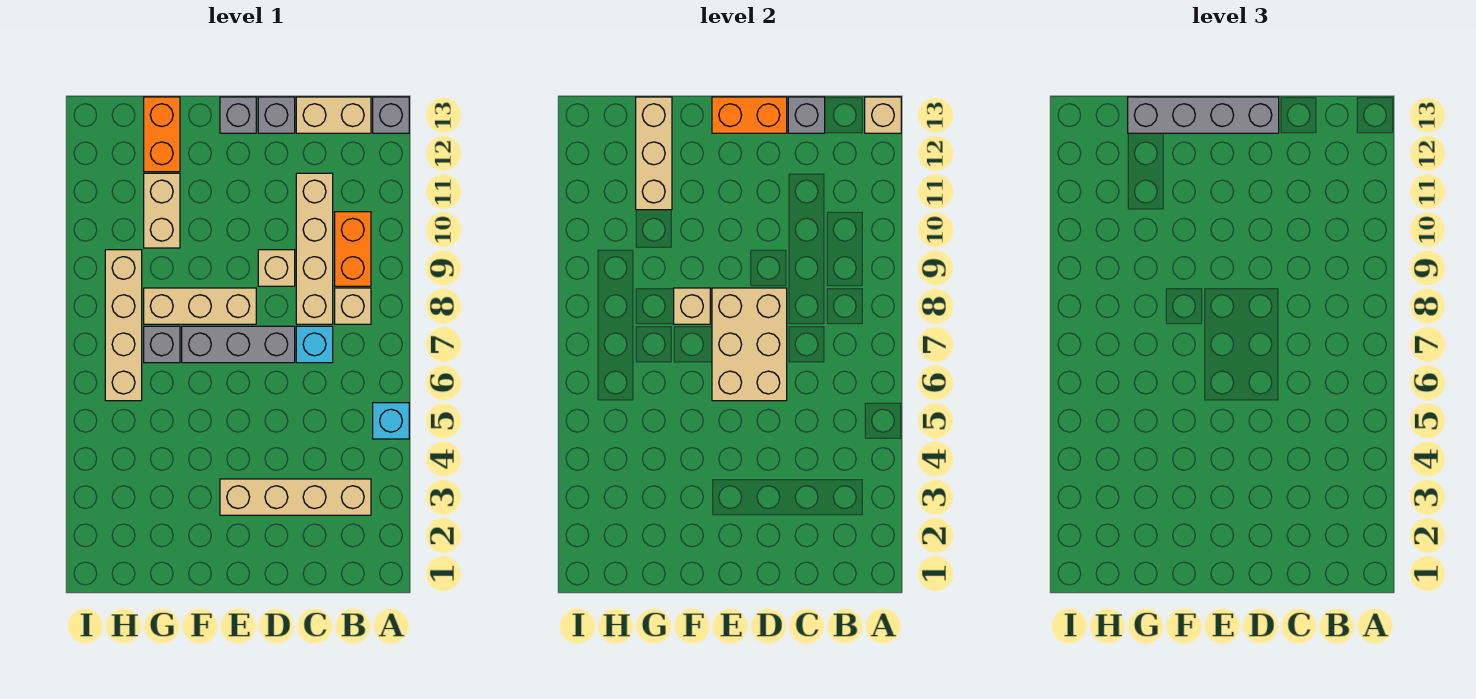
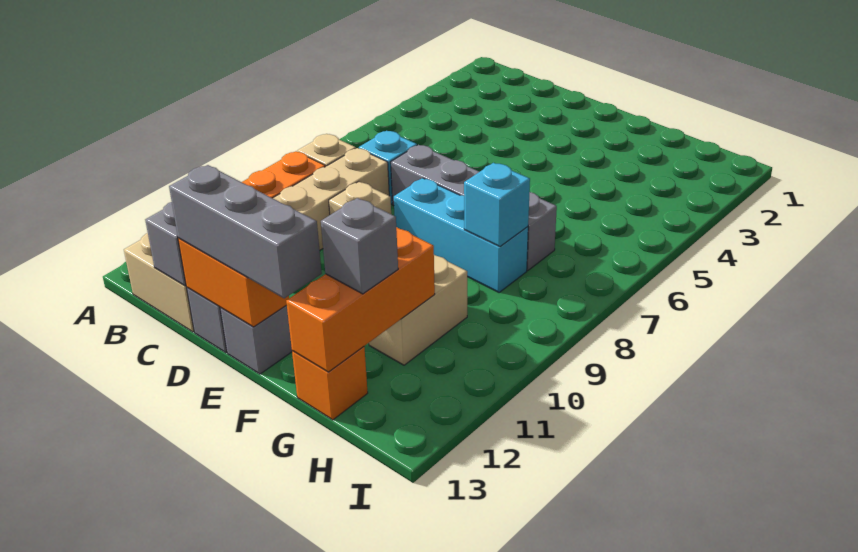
cyan 1x1 brick [373,403,409,439] -> cyan 1x1 brick moved to [464,163,530,247]
grey 1x1 brick [373,97,409,133] -> grey 1x1 brick moved to [321,198,398,294]
tan 1x1 brick [865,97,901,133] -> none
tan 1x4 brick [220,479,371,515] -> none
tan 2x3 brick [712,288,787,401] -> none
grey 1x4 brick [1128,97,1279,133] -> grey 1x3 brick [169,165,322,298]
tan 1x3 brick [144,288,256,324] -> cyan 1x3 brick [394,178,528,292]
tan 1x1 brick [674,288,710,324] -> none
tan 1x3 brick [636,97,672,210] -> orange 1x3 brick [286,227,435,372]
orange 1x2 brick [144,97,180,172] -> orange 1x1 brick [292,347,368,420]
tan 1x4 brick [105,250,142,401] -> none

